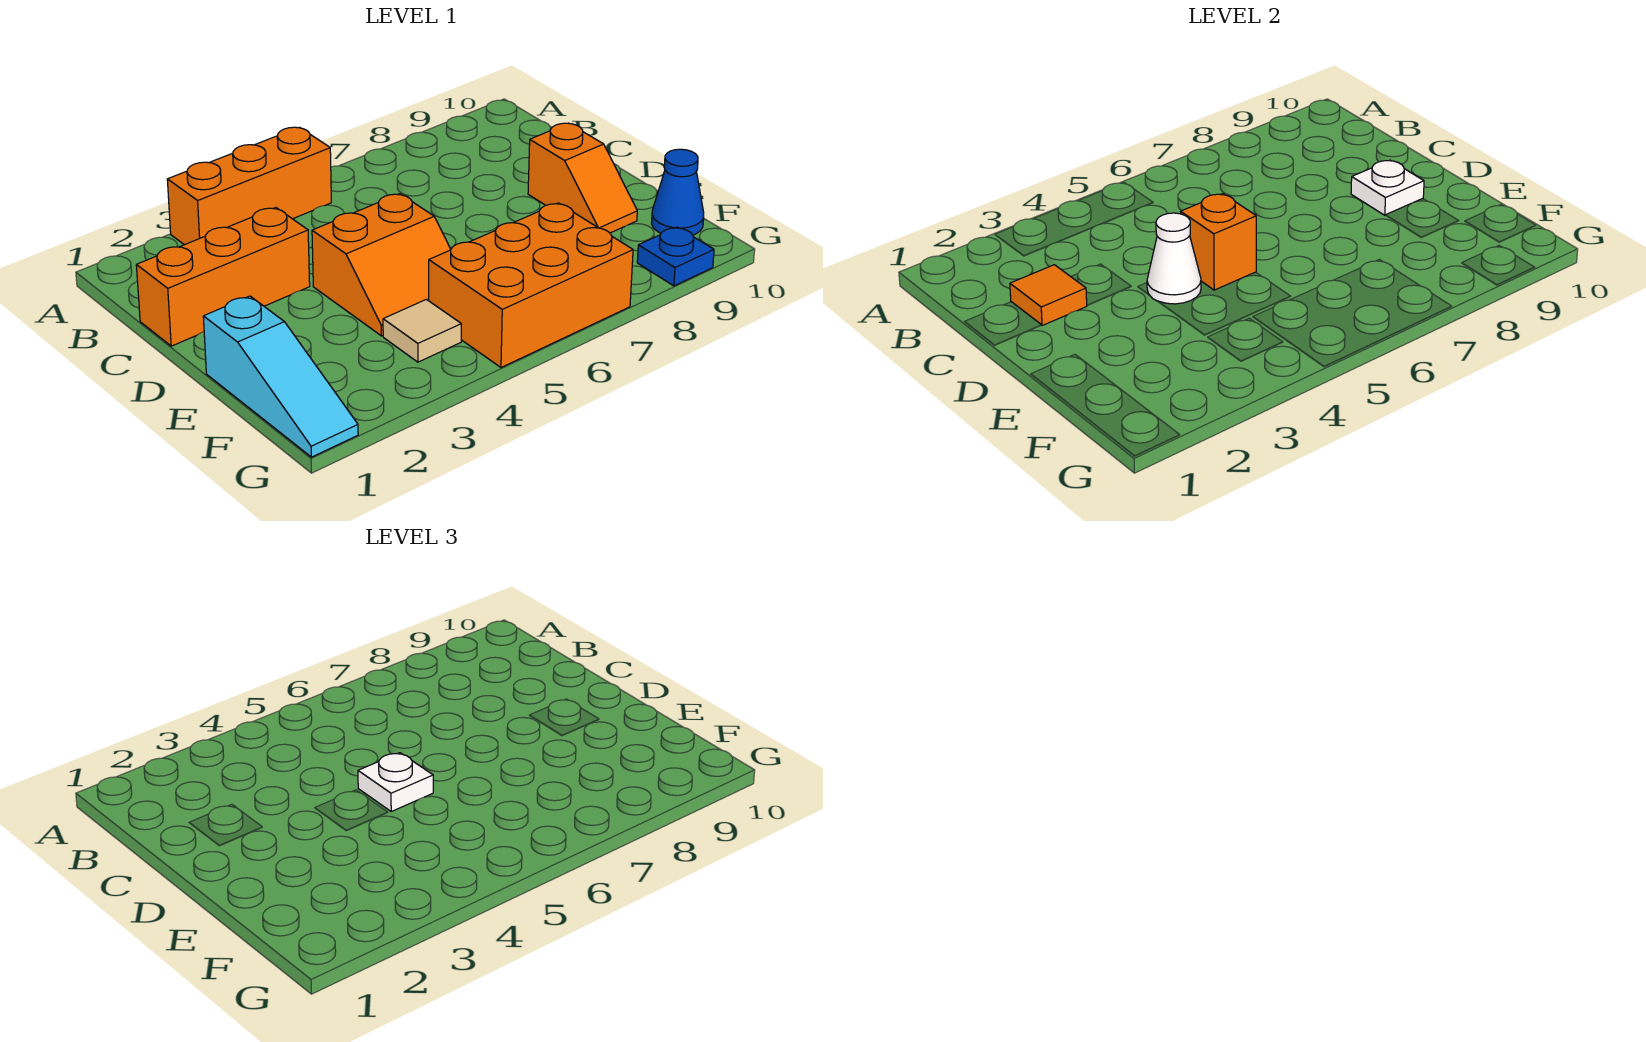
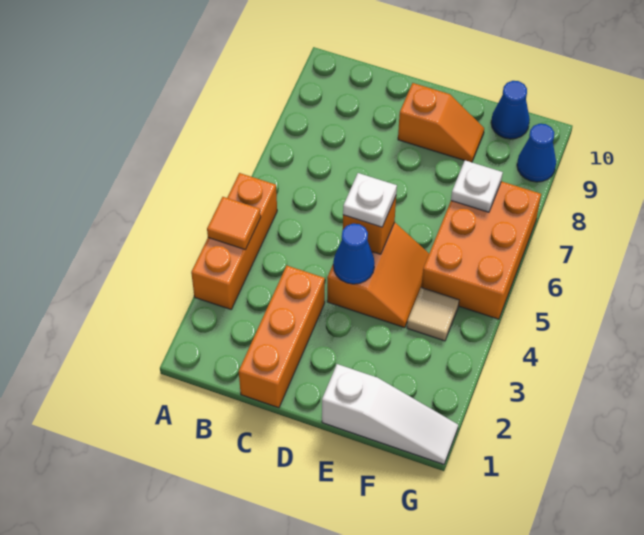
orange 1x1 tile [1010,265,1087,326] -> orange 1x1 tile moved to [207,197,261,249]
white 1x1 cone [1147,213,1201,304] -> blue 1x1 cone [333,224,375,284]
white 1x1 plate [1351,160,1424,215] -> white 1x1 plate moved to [451,160,503,212]
cyan 1x3 slope [203,296,358,457] -> white 1x3 slope [322,364,458,464]
blue 1x1 plate [637,227,714,286] -> blue 1x1 cone [517,124,556,182]

